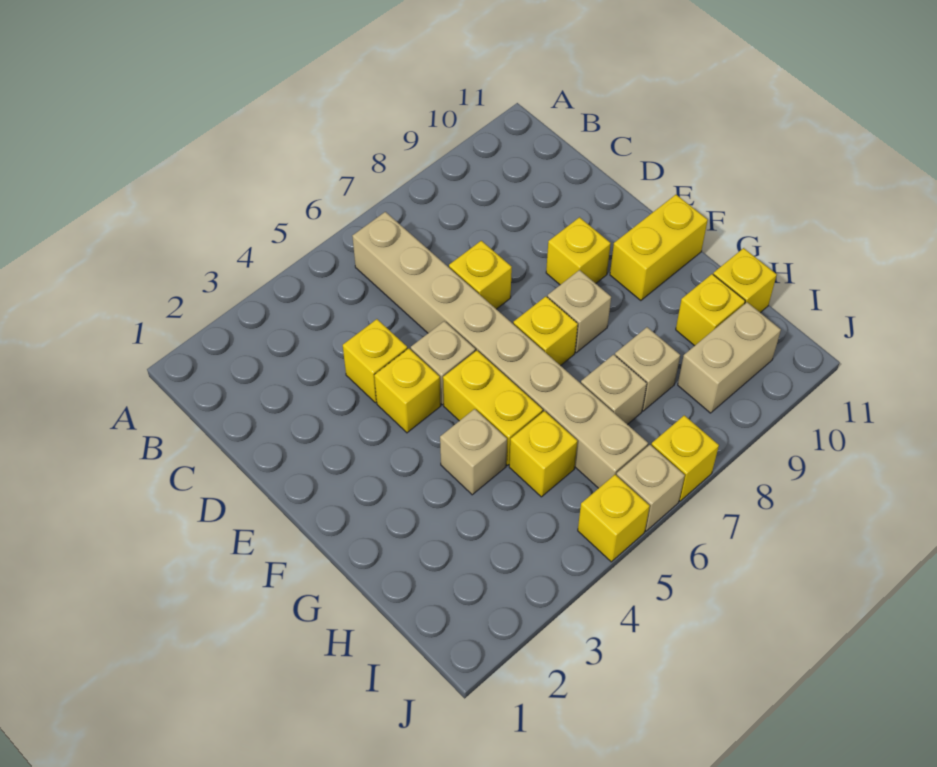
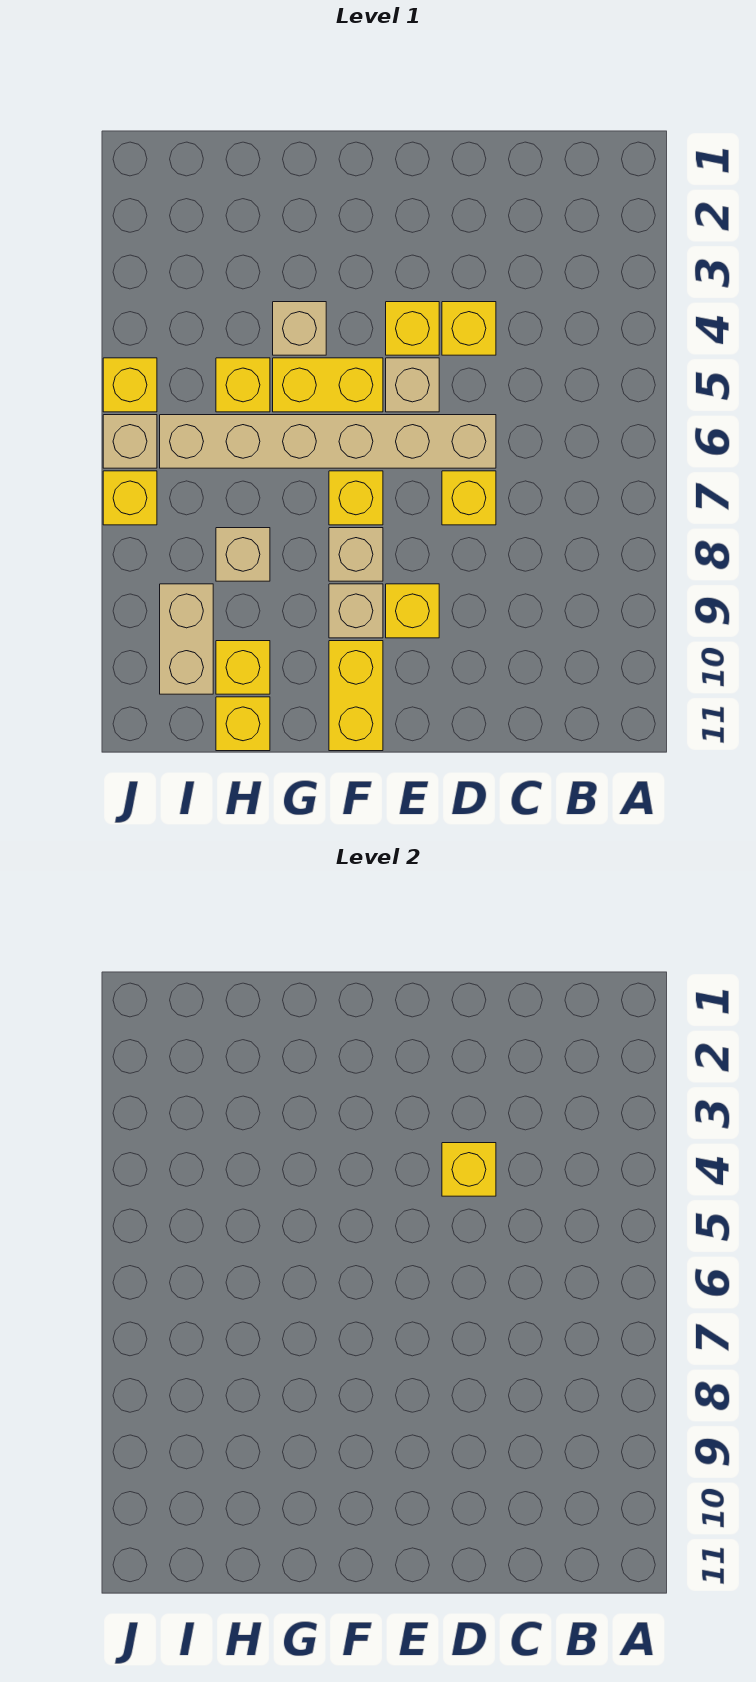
tan 1x8 brick [352,212,648,488] -> tan 1x6 brick [160,415,496,468]
none -> yellow 1x1 brick [442,1143,496,1196]
tan 1x1 brick [581,355,647,425] -> tan 1x1 brick moved to [329,584,383,638]

